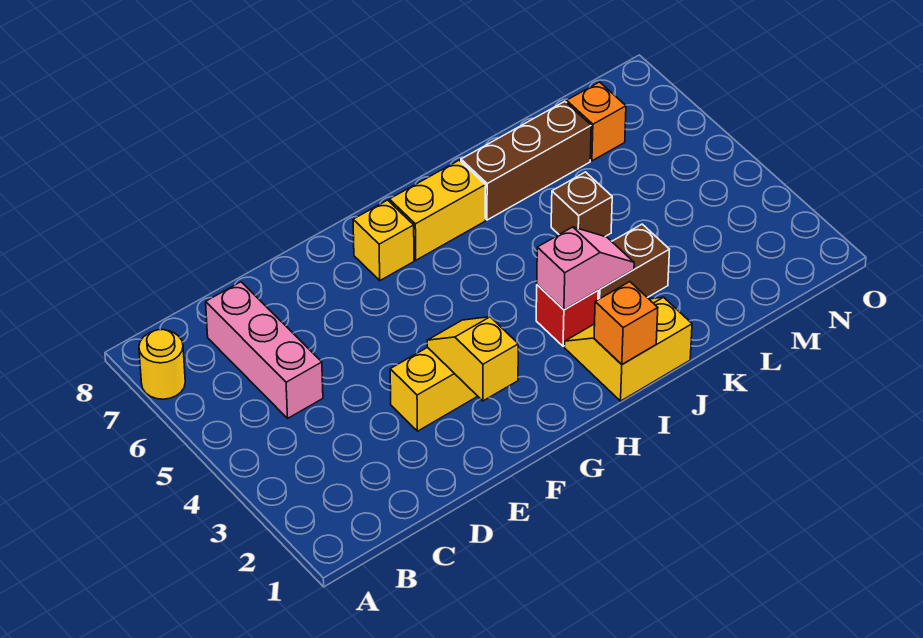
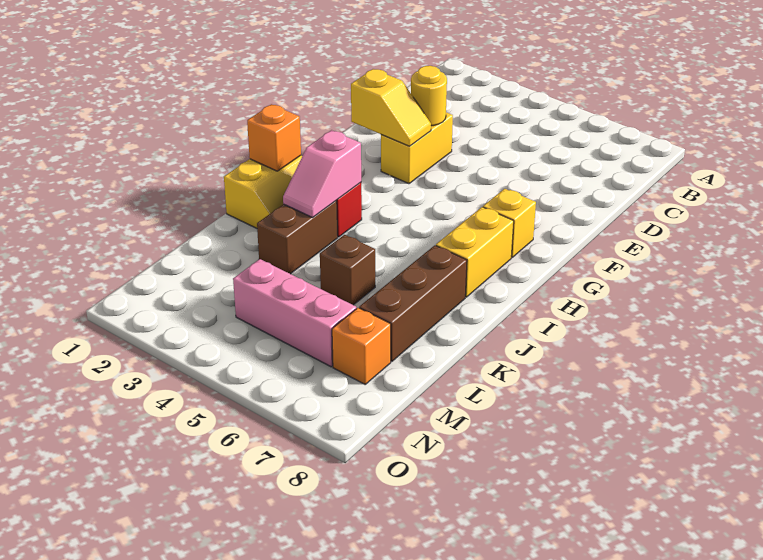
yellow 1x1 round brick [139,330,185,399] -> yellow 1x1 round brick moved to [411,66,447,126]
pink 1x3 brick [206,282,323,418] -> pink 1x3 brick moved to [233,259,356,367]

